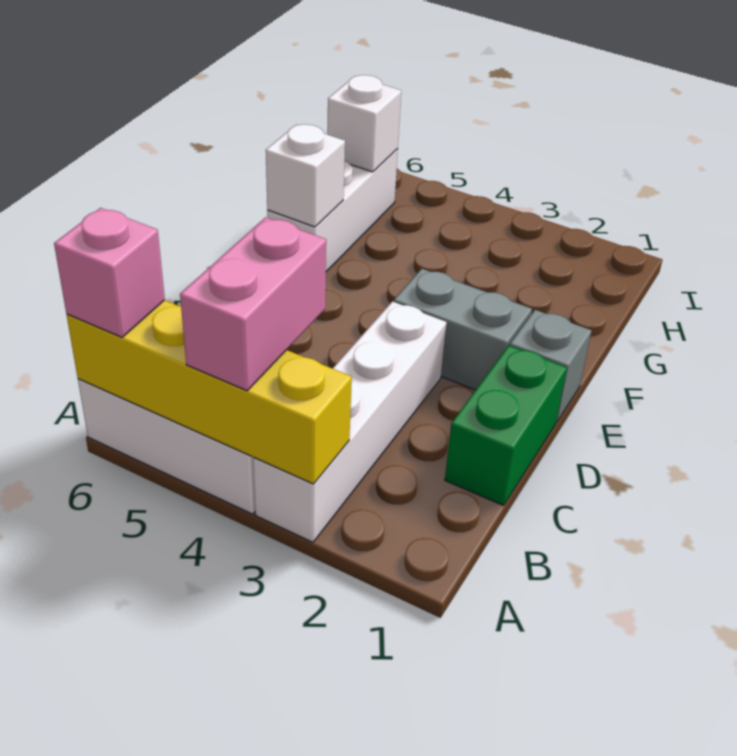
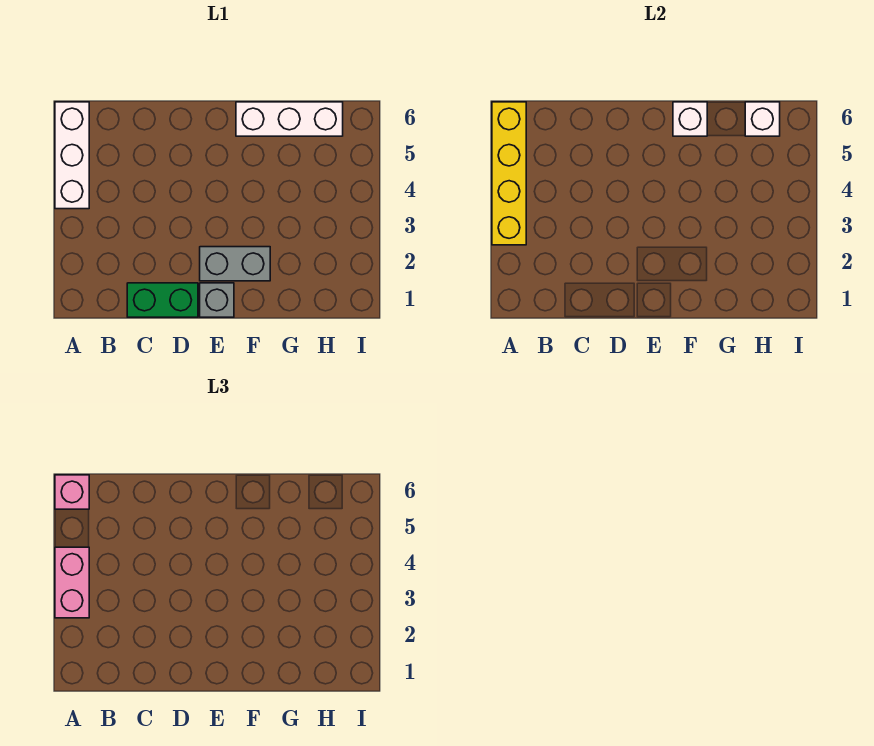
white 1x4 brick [253,301,447,542] -> none
pink 1x2 brick [180,217,326,391] -> pink 1x2 brick turned to [55,547,89,618]
grey 1x2 brick [394,269,532,390] -> grey 1x2 brick turned to [200,247,270,281]

